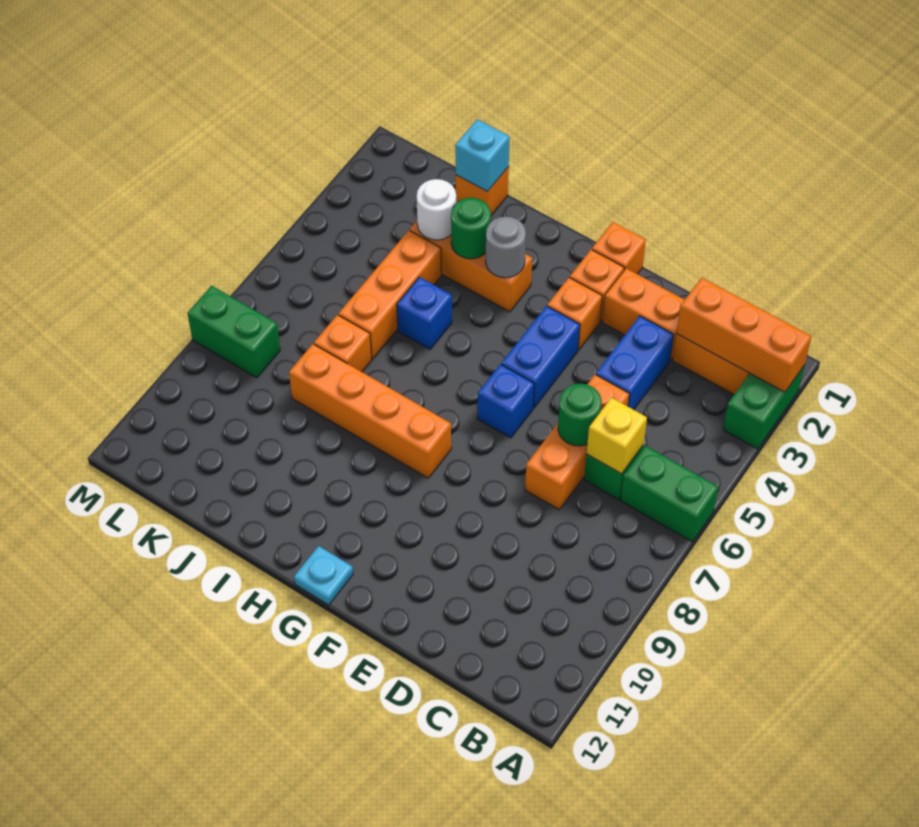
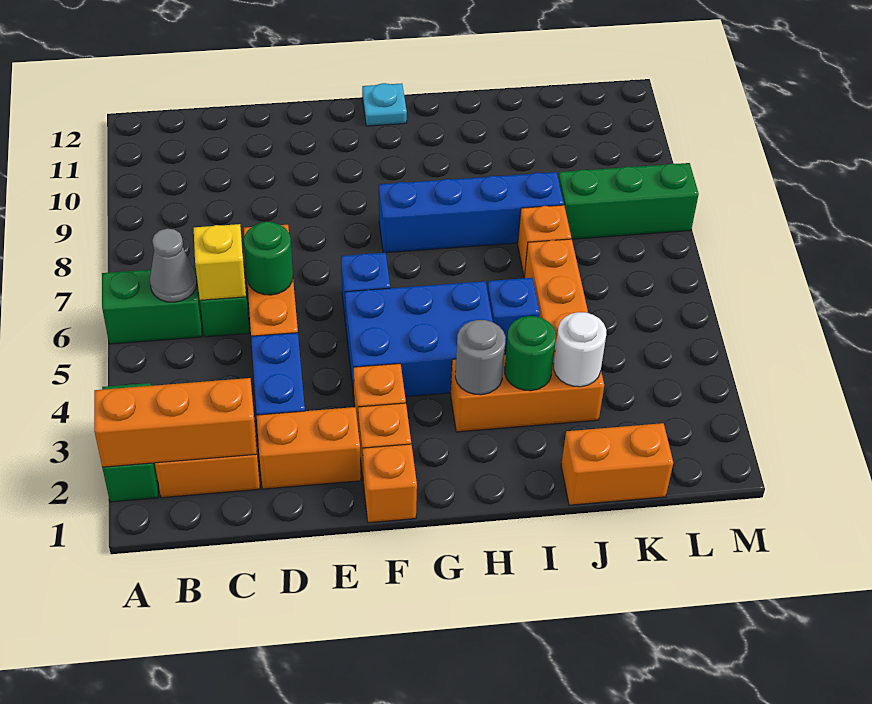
none -> grey 1x1 cone [150,229,197,302]
blue 1x2 brick [501,306,580,408] -> blue 2x3 brick [345,281,493,397]
orange 1x4 brick [289,344,451,478] -> blue 1x4 brick [379,172,564,253]
orange 1x1 brick [456,167,509,215] -> orange 1x2 brick [561,423,673,505]
cyan 1x1 brick [455,119,510,192] -> none
green 1x2 brick [188,286,280,378] -> green 1x3 brick [558,163,699,239]

